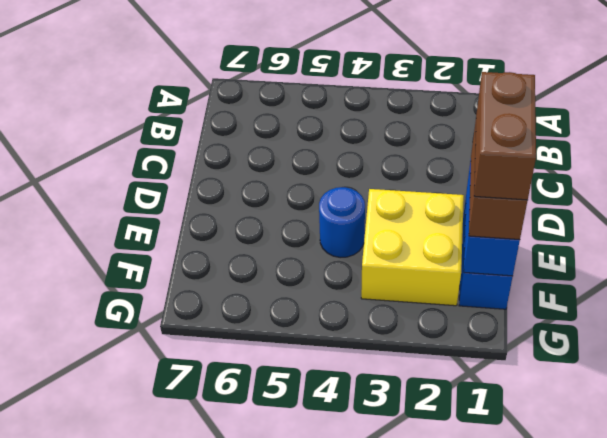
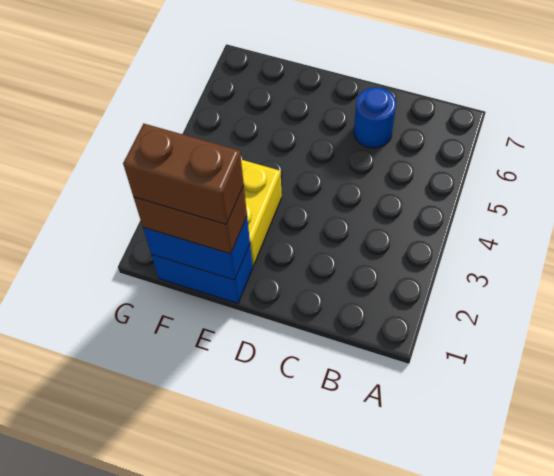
blue 1x1 round brick [319,187,365,258] -> blue 1x1 round brick moved to [354,87,396,148]

